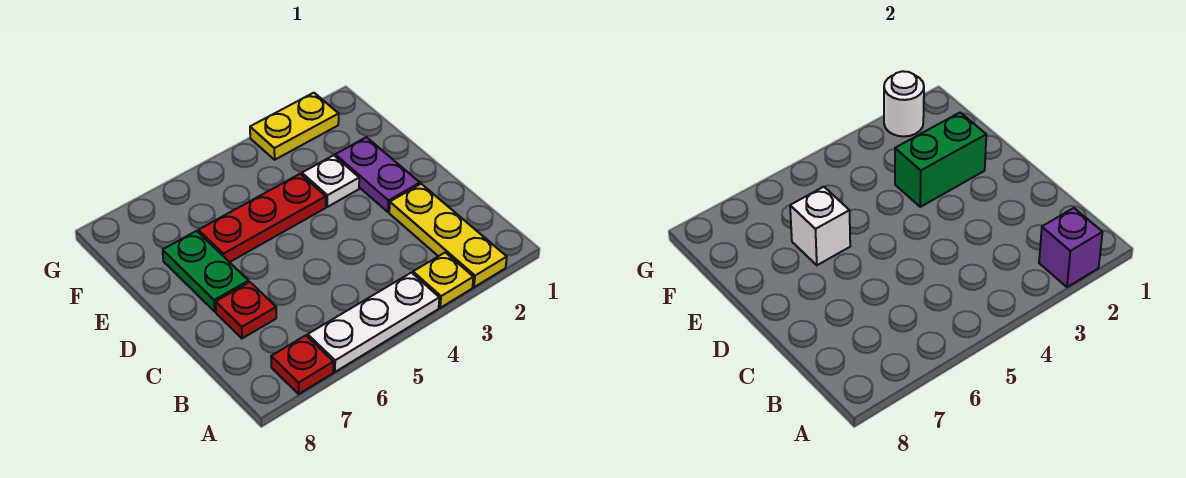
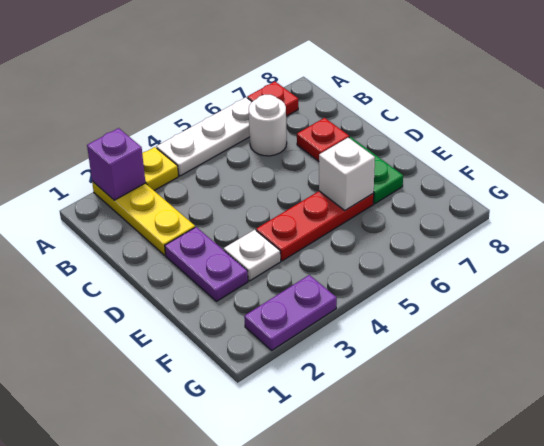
green 1x2 brick [895,112,986,207] -> none
yellow 1x2 plate [250,93,339,160] -> purple 1x2 plate [244,275,337,350]
white 1x1 round brick [884,71,924,137] -> white 1x1 round brick moved to [248,95,287,156]

